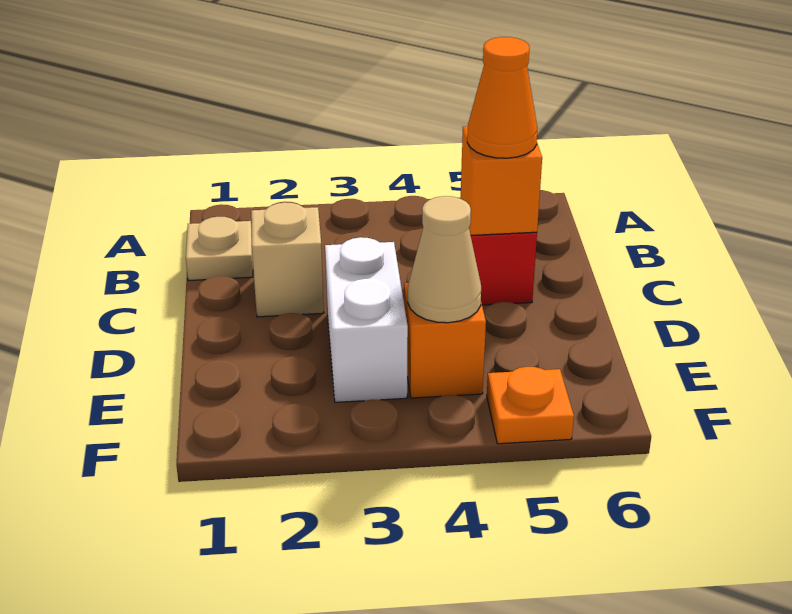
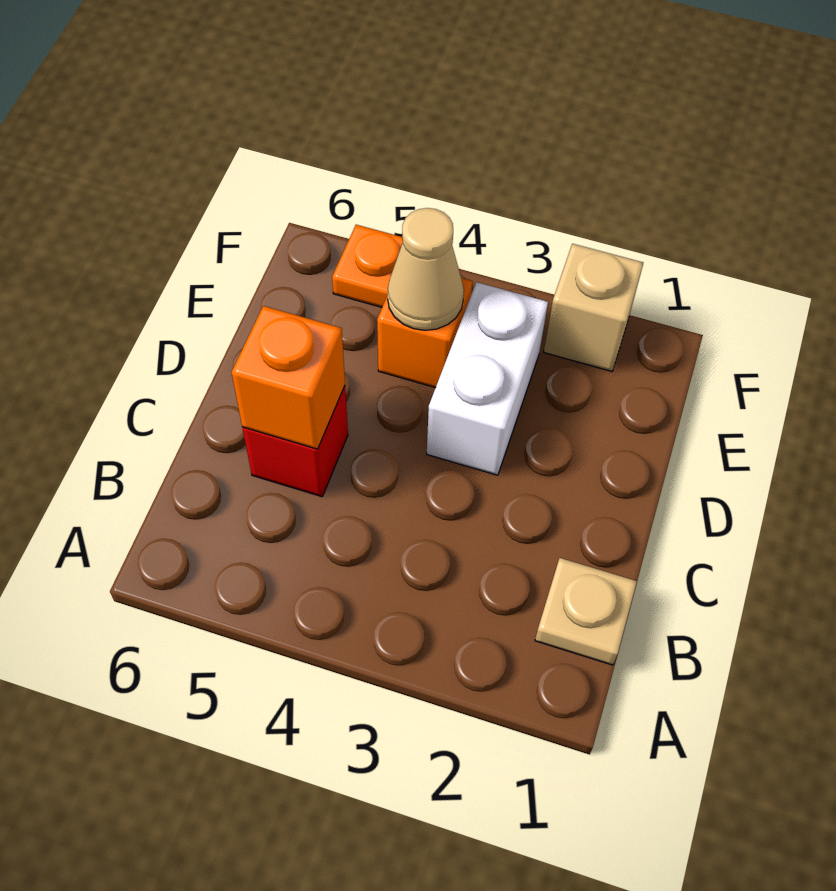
tan 1x1 brick [251,202,324,317] -> tan 1x1 brick moved to [544,244,643,371]
orange 1x1 cone [467,37,537,158] -> none

